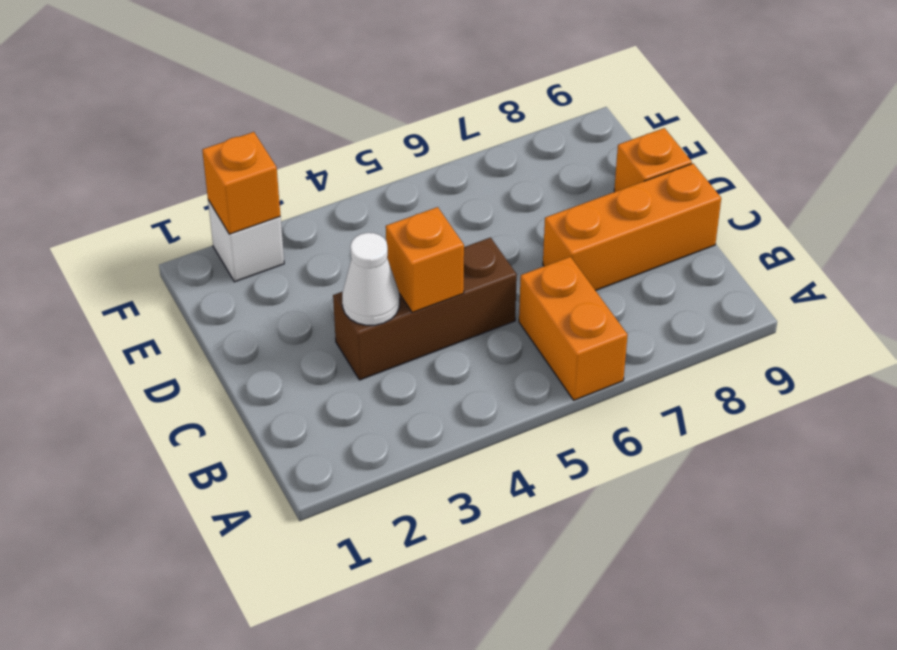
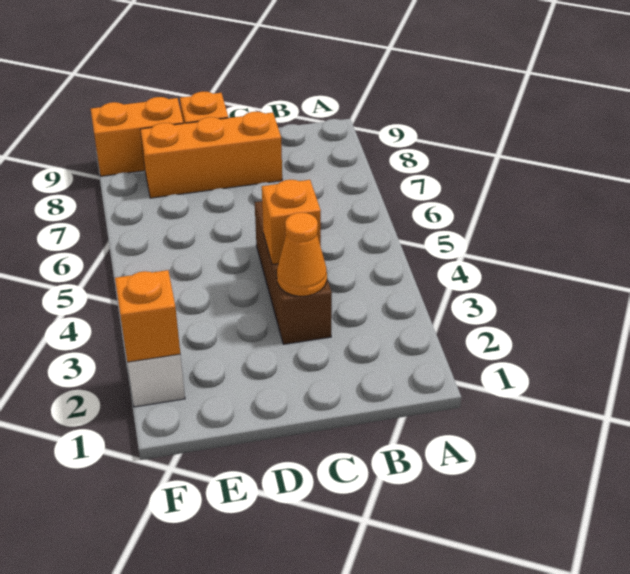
orange 1x2 brick [519,257,627,400] -> orange 1x2 brick moved to [91,97,183,176]
white 1x1 cone [342,233,400,325] -> orange 1x1 cone [277,213,327,296]
orange 1x3 brick [543,164,721,291] -> orange 1x3 brick turned to [140,112,282,198]

